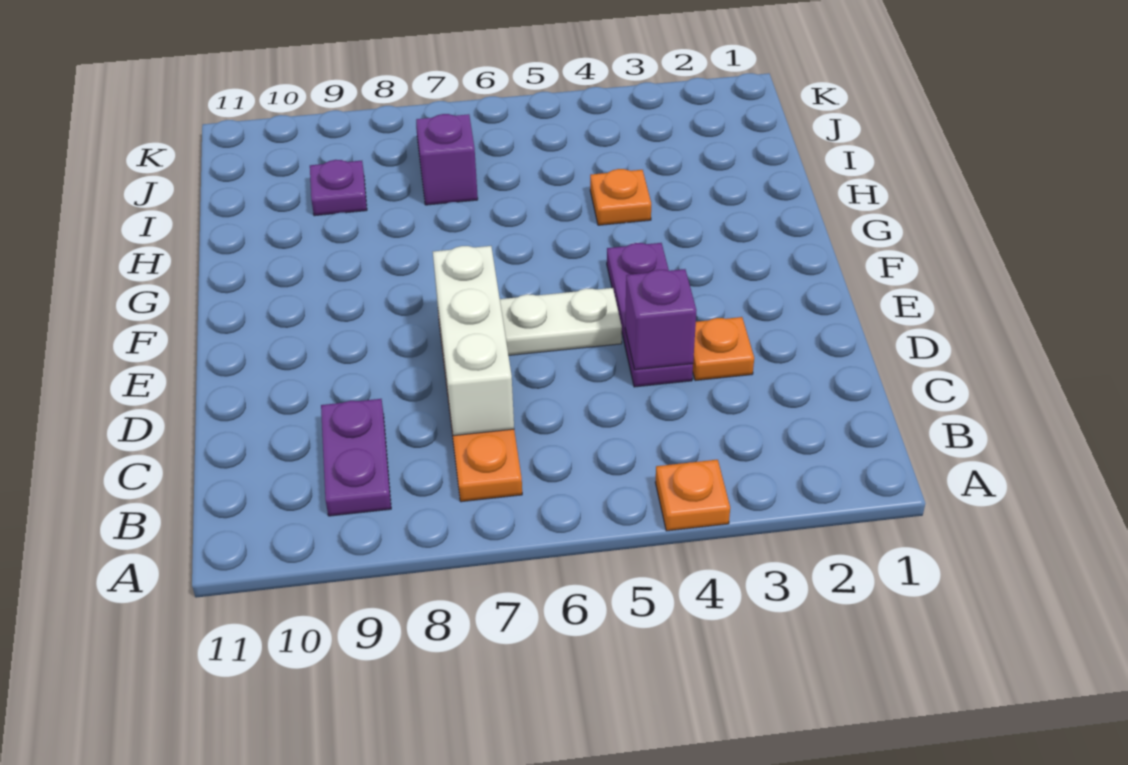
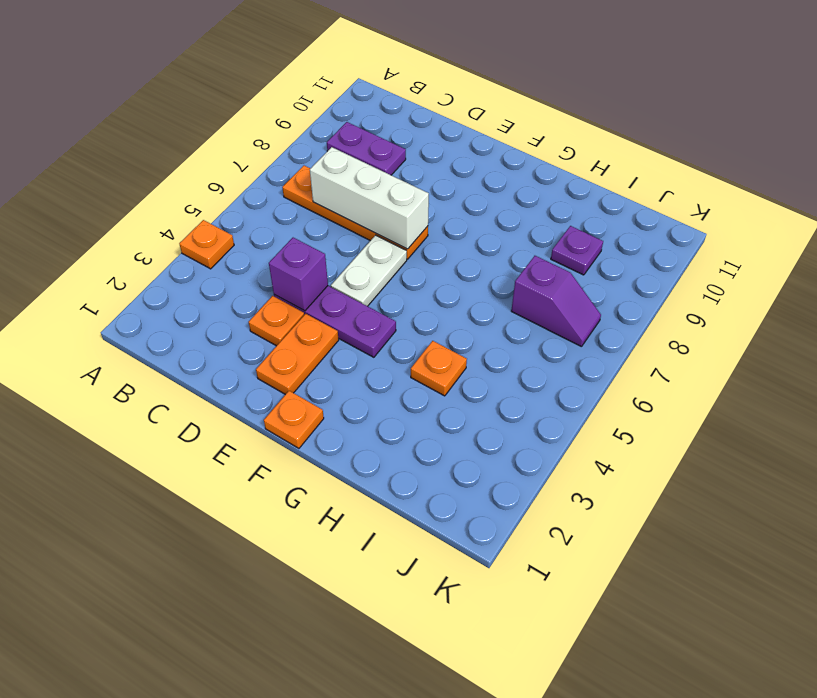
none -> orange 1x2 plate [256,314,339,394]
none -> orange 1x1 plate [264,391,324,448]

